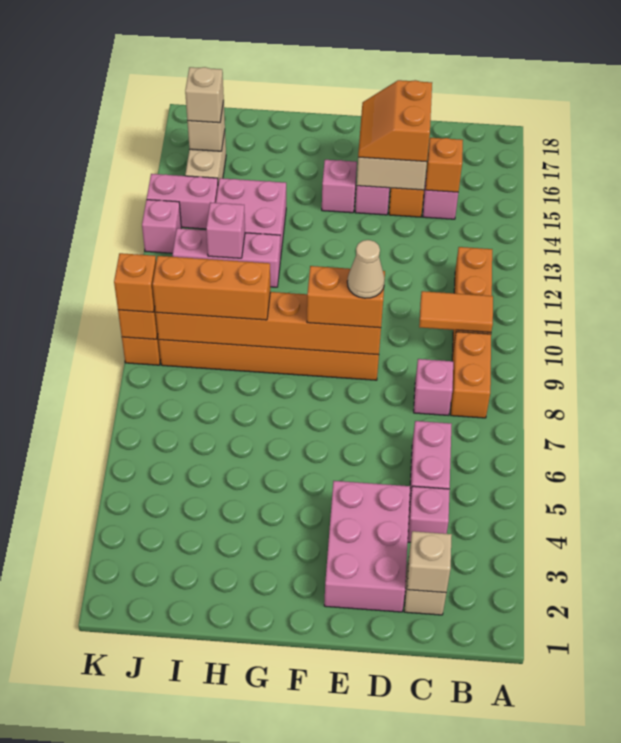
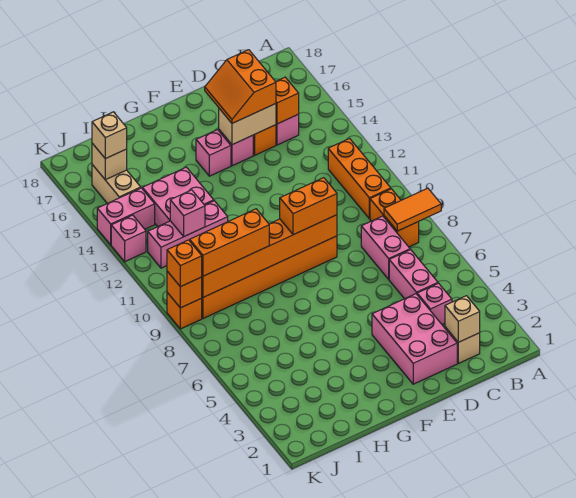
orange 1x2 tile [419,291,493,332] -> orange 1x2 tile moved to [384,188,441,231]
pink 1x1 brick [414,359,453,416] -> pink 1x2 brick [361,216,410,279]
tan 1x1 cone [347,240,385,298] -> none

